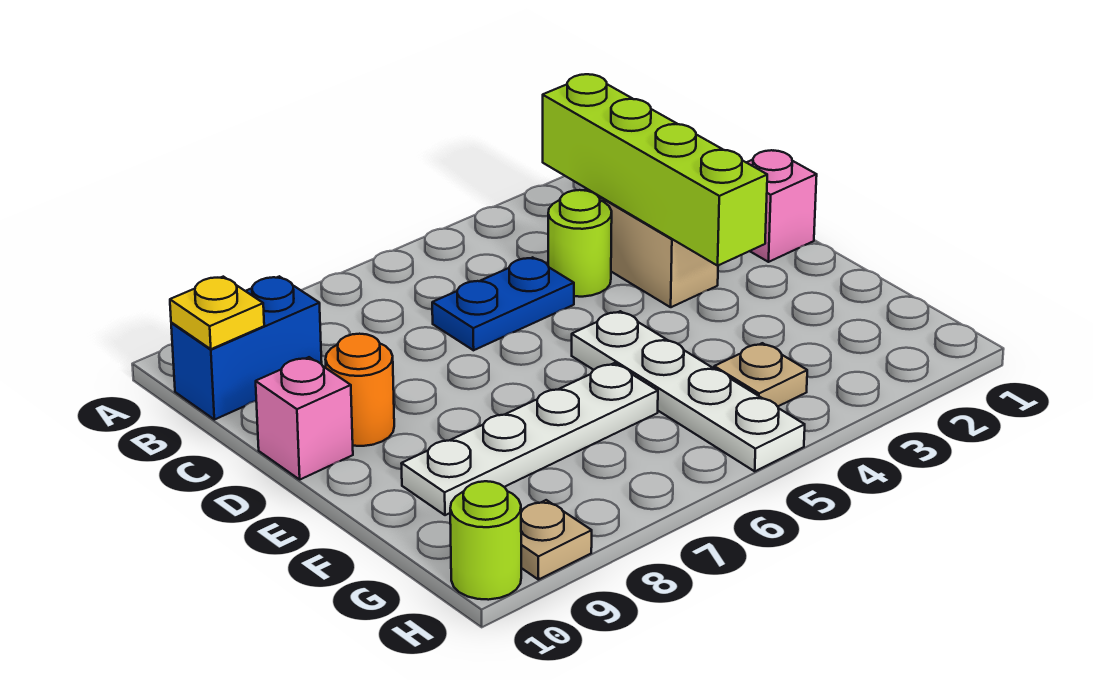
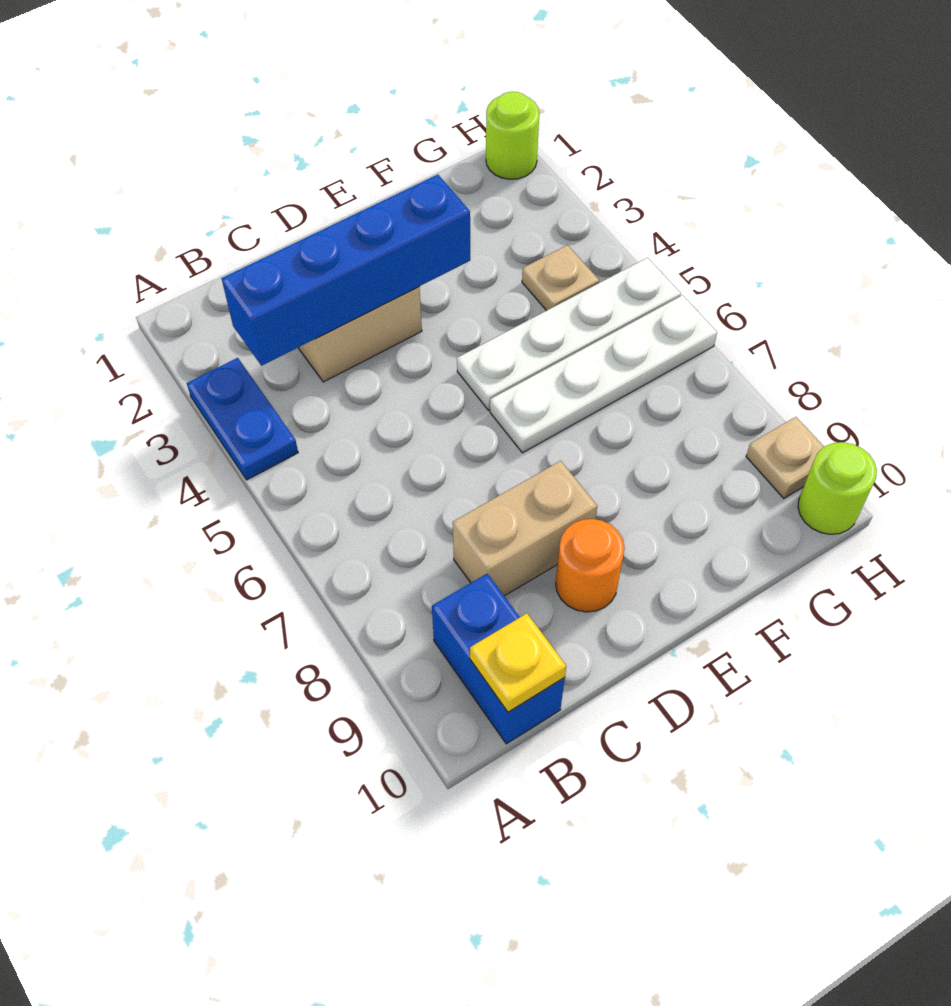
lime 1x4 brick [543,74,767,266] -> blue 1x4 brick [221,175,470,366]
lime 1x1 round brick [548,190,612,297] -> lime 1x1 round brick moved to [486,92,539,179]
blue 1x2 plate [432,257,574,350] -> blue 1x2 plate moved to [187,358,298,480]
none -> tan 1x2 brick [453,461,597,596]
pink 1x1 brick [747,150,817,262] -> none
pink 1x1 brick [256,357,353,479] -> none
white 1x4 plate [401,363,658,515] -> white 1x4 plate turned to [490,295,717,453]

